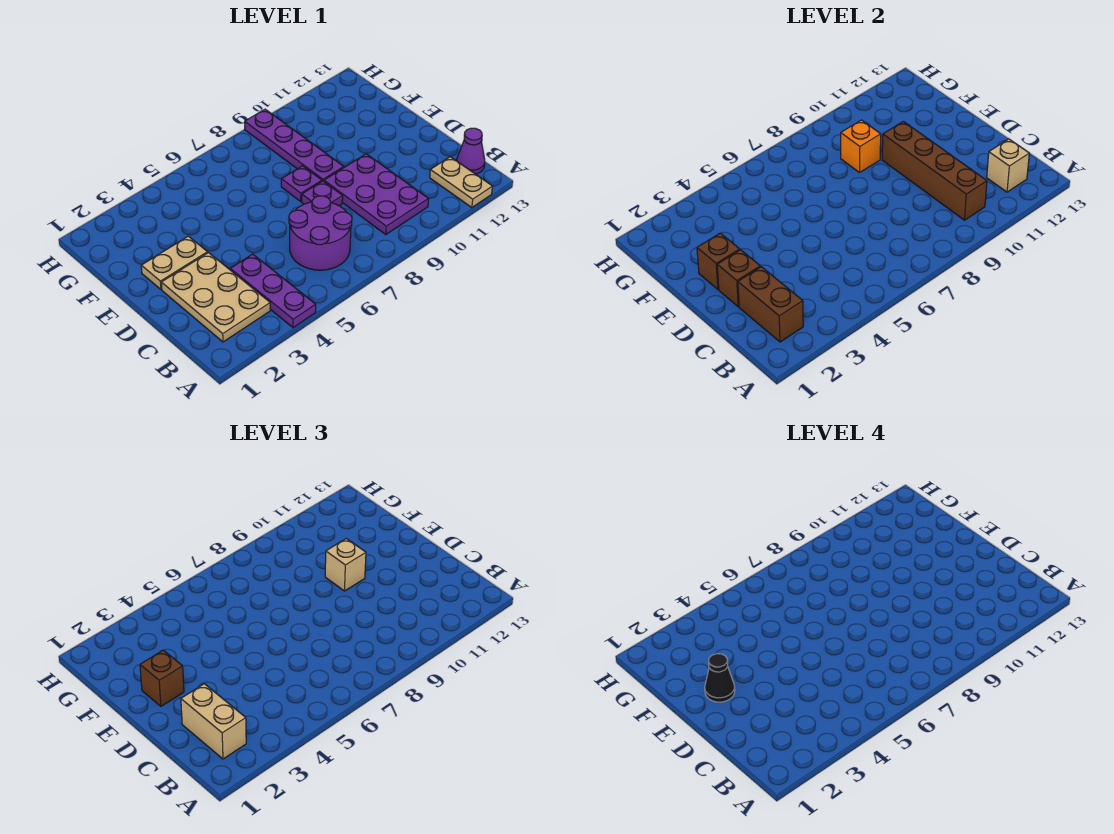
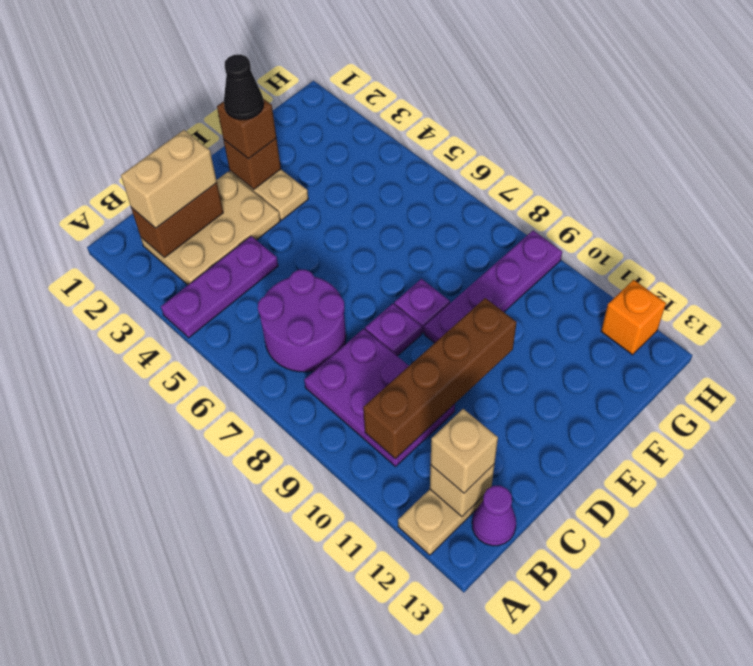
purple 2x3 plate [324,154,429,234] -> purple 2x3 plate turned to [304,329,455,466]
brown 1x1 brick [717,250,760,307] -> none
tan 1x1 brick [325,538,366,591] -> tan 1x1 brick moved to [430,409,498,493]
orange 1x1 brick [841,120,881,173] -> orange 1x1 brick moved to [601,280,666,355]

